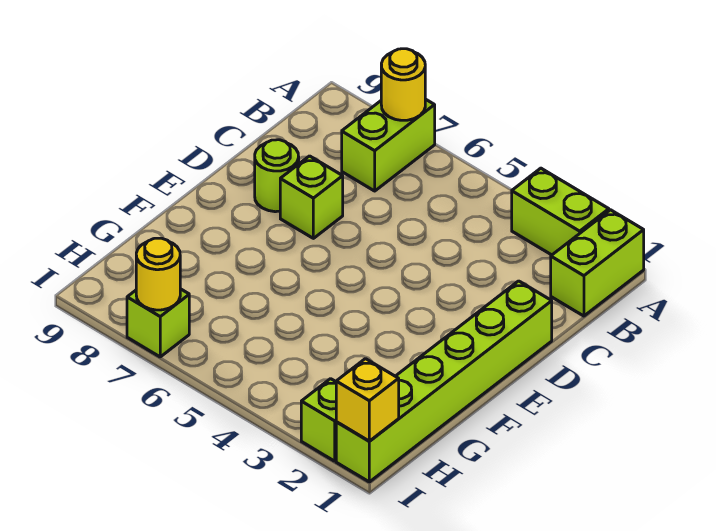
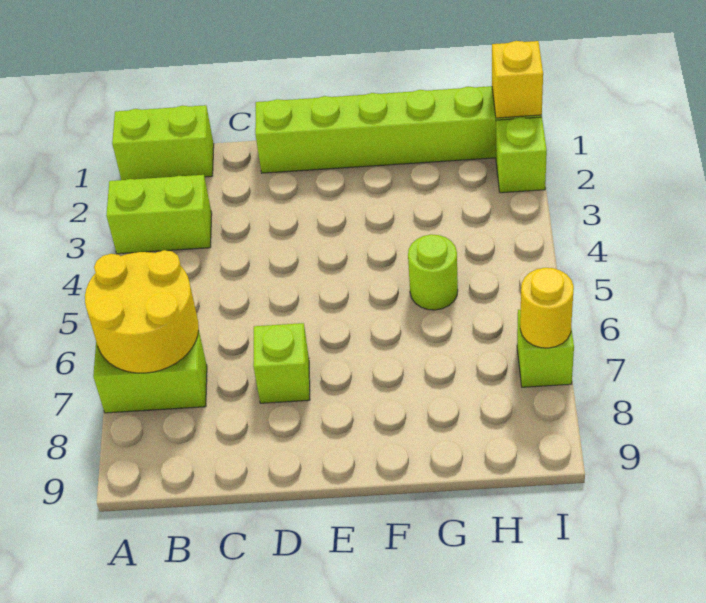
lime 1x2 brick [512,168,609,255] -> lime 1x2 brick turned to [106,175,212,254]
yellow 1x1 round brick [381,49,425,120] -> yellow 2x2 round brick [85,250,199,373]
lime 1x1 round brick [255,140,299,212] -> lime 1x1 round brick moved to [408,234,458,310]

